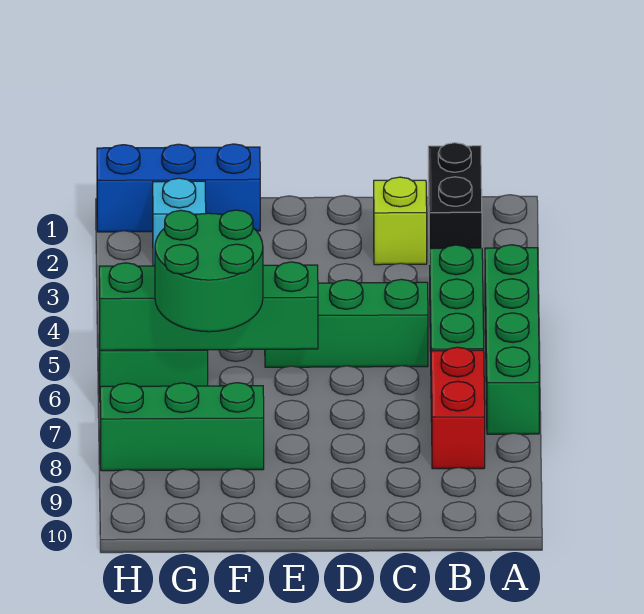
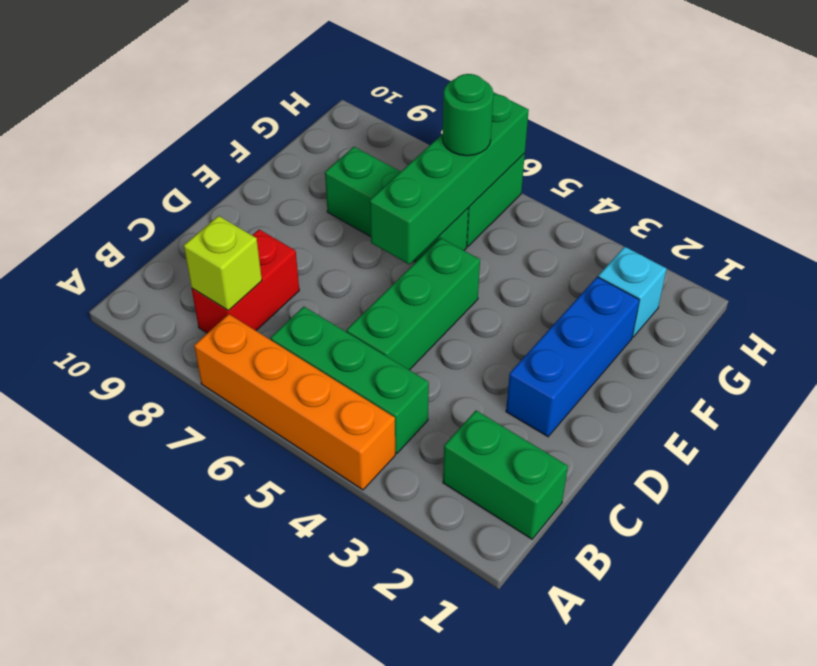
green 1x4 brick [485,245,539,434] -> orange 1x4 brick [194,314,395,490]
black 1x2 brick [428,143,482,264] -> green 1x2 brick [443,411,568,539]
red 1x2 brick [431,347,485,469] -> red 1x2 brick turned to [192,230,299,333]
lime 1x1 brick [374,177,427,265] -> lime 1x1 brick moved to [184,216,262,310]
blue 1x3 brick [97,144,260,232] -> blue 1x3 brick moved to [506,277,639,437]
green 2x2 round brick [155,210,263,332] -> green 1x1 round brick [442,74,494,156]
green 1x3 brick [100,383,264,471] -> green 1x3 brick turned to [325,147,469,262]

